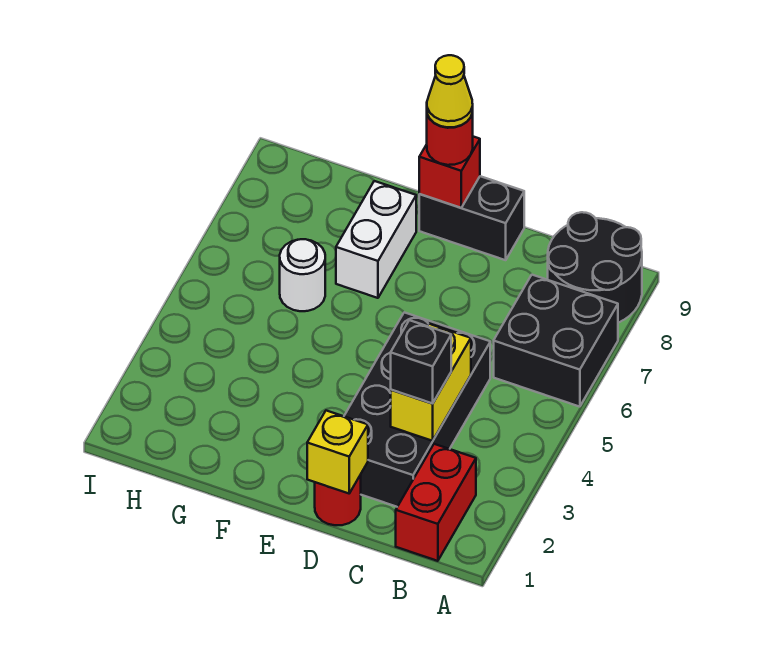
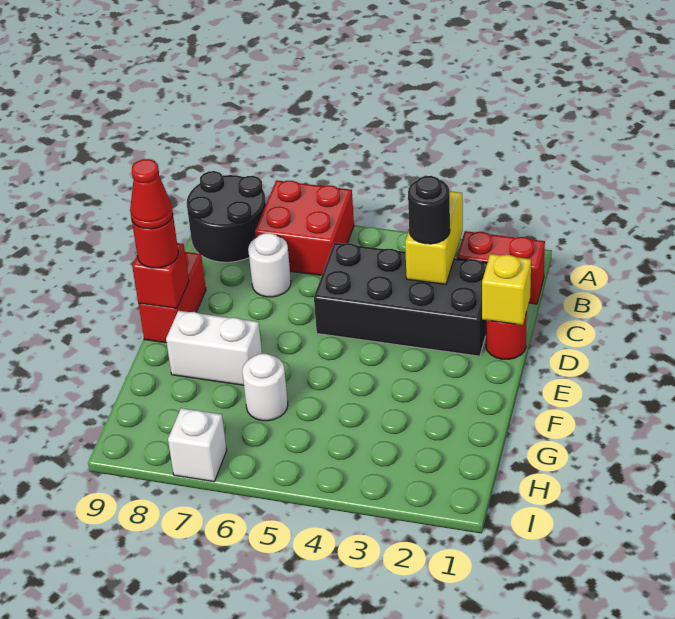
black 2x2 brick [494,275,618,407] -> red 2x2 brick [255,180,354,275]
yellow 1x2 brick [391,324,471,441] -> yellow 1x2 brick turned to [405,191,463,284]
black 1x1 brick [391,320,451,404] -> black 1x1 round brick [408,176,450,244]
none -> white 1x1 round brick [248,233,291,297]
black 1x2 brick [419,176,524,260] -> red 1x2 brick [138,252,206,343]
yellow 1x1 cone [427,55,473,127] -> red 1x1 cone [130,159,173,229]
none -> white 1x1 brick [168,408,227,482]

